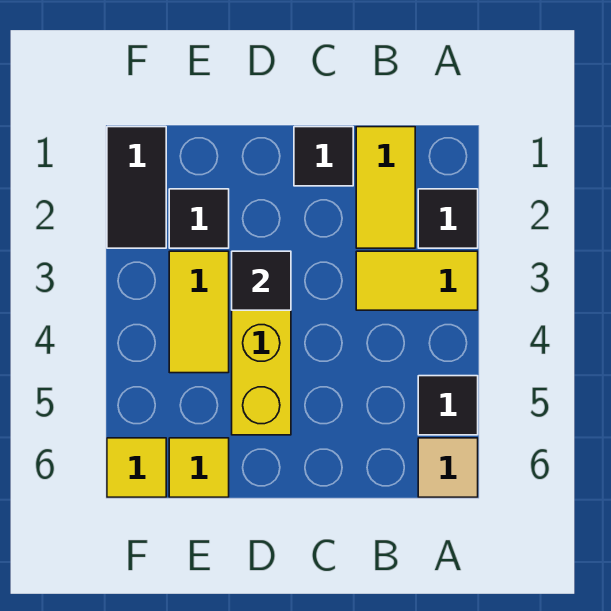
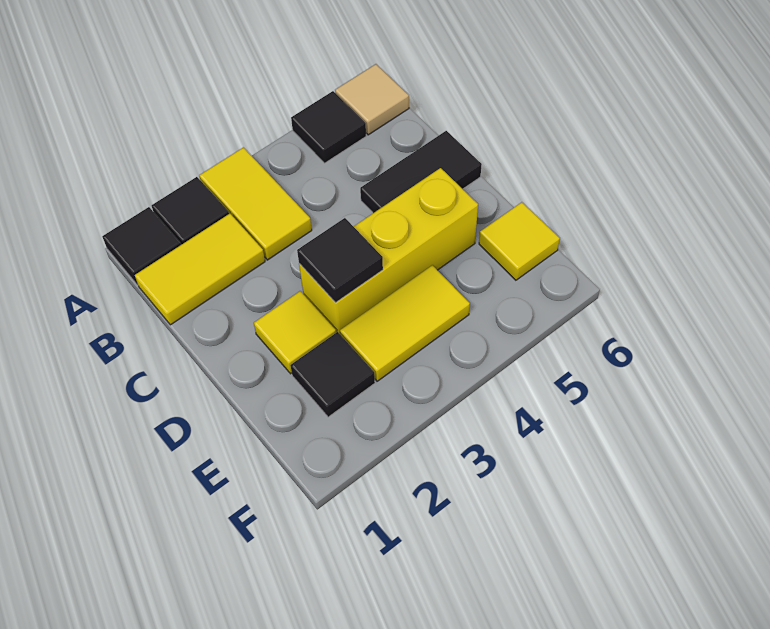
black 1x1 tile [294,127,353,186] -> black 1x1 tile moved to [102,207,181,285]
black 1x2 tile [107,127,166,248] -> black 1x2 tile moved to [360,131,482,213]
yellow 1x1 tile [107,438,166,497] -> yellow 1x1 tile moved to [254,291,336,374]

